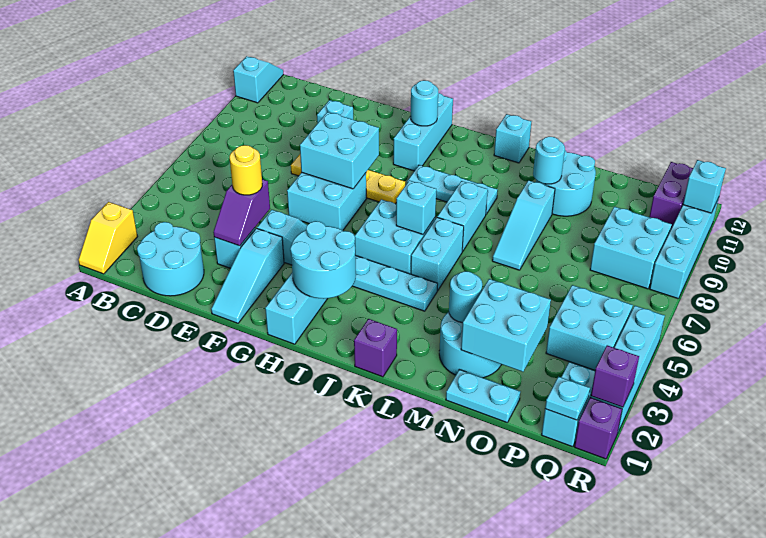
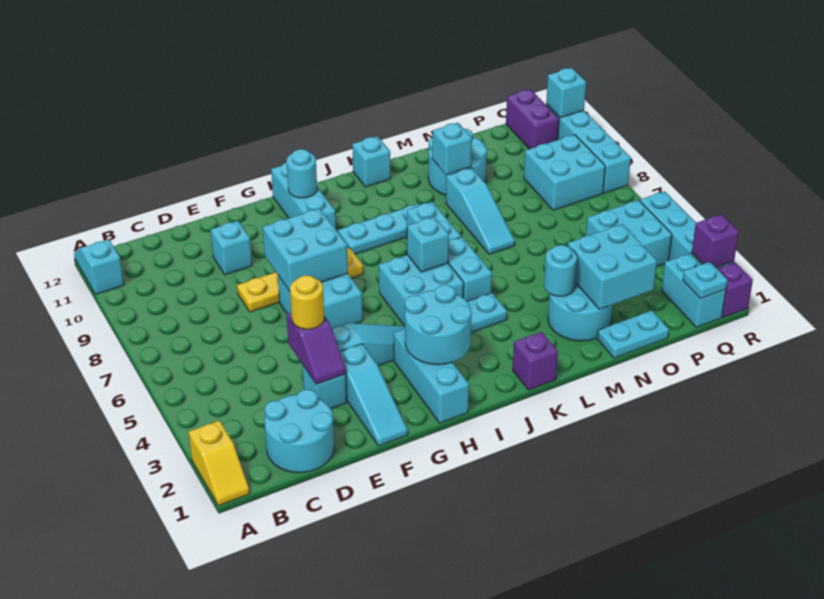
cyan 1x1 round brick [533,137,565,184] -> cyan 1x1 brick [432,123,472,174]

